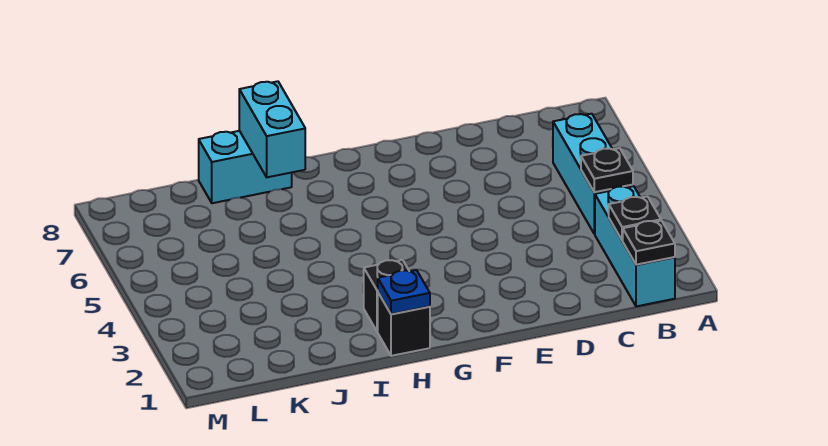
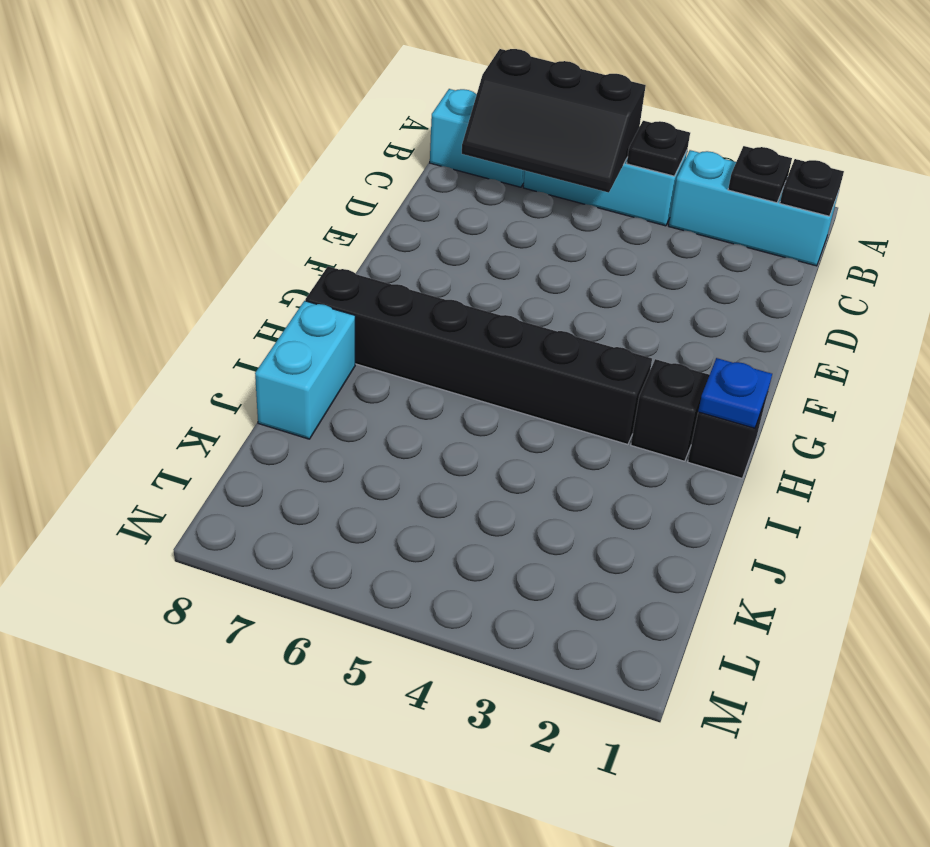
none -> black 2x3 slope [462,49,646,193]
none -> black 1x6 brick [305,266,652,445]
cyan 1x2 brick [239,81,305,177] -> cyan 1x2 brick moved to [430,89,525,187]

